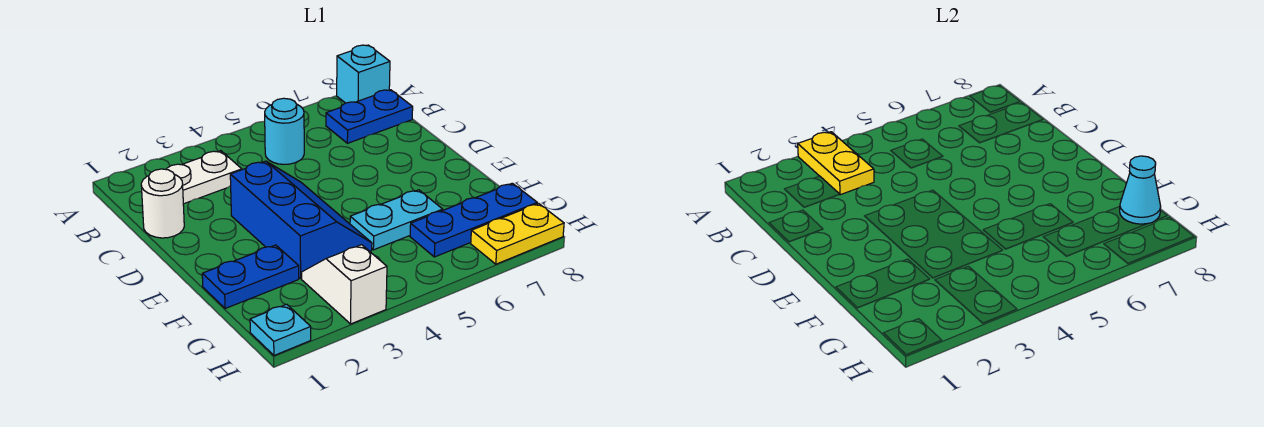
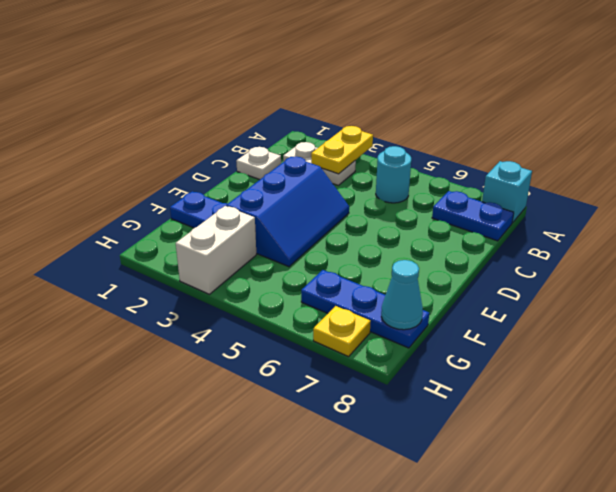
white 1x1 round brick [141,169,184,238] -> white 1x1 plate [236,147,281,180]
cyan 1x2 plate [350,190,443,250] -> none
white 1x2 slope [302,245,387,324] -> white 1x2 brick [176,206,256,294]
cyan 1x1 plate [250,304,311,355] -> none
yellow 1x2 plate [471,204,564,264] -> yellow 1x1 plate [313,306,371,357]

